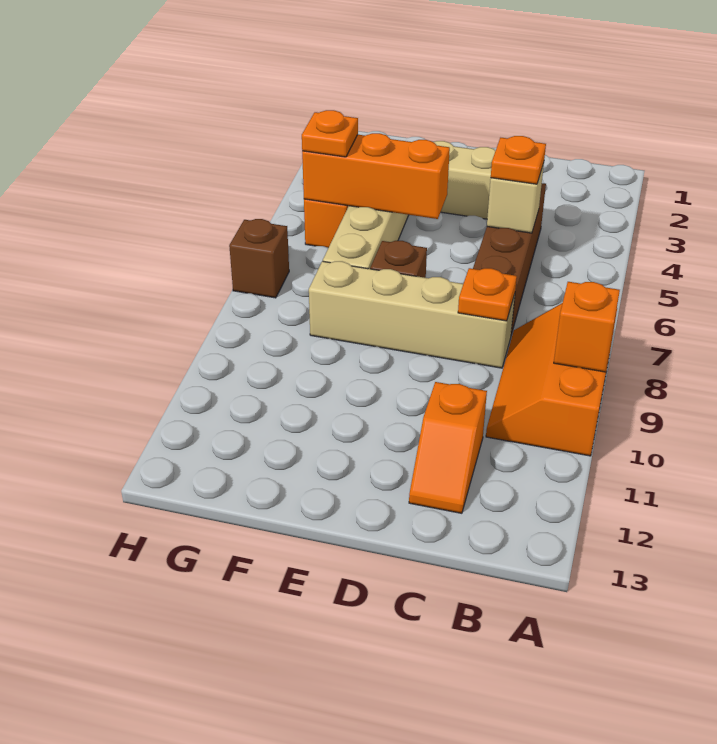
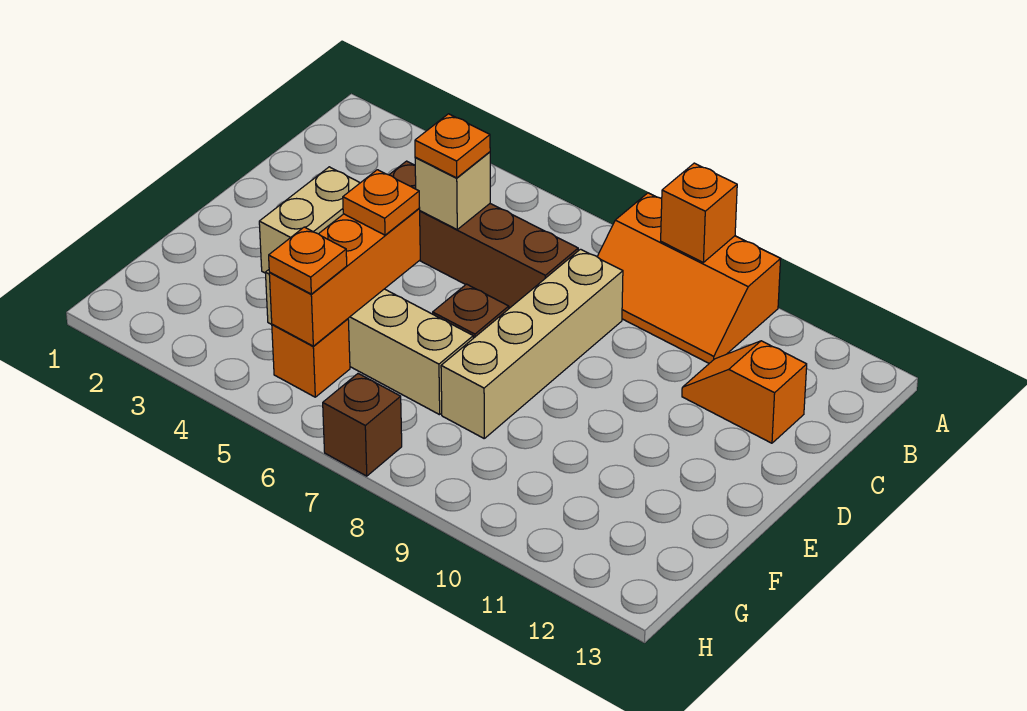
orange 1x1 plate [458,268,517,321] -> orange 1x1 plate moved to [343,170,420,235]
orange 1x2 slope [409,382,487,513] -> orange 1x2 slope turned to [682,341,807,443]

